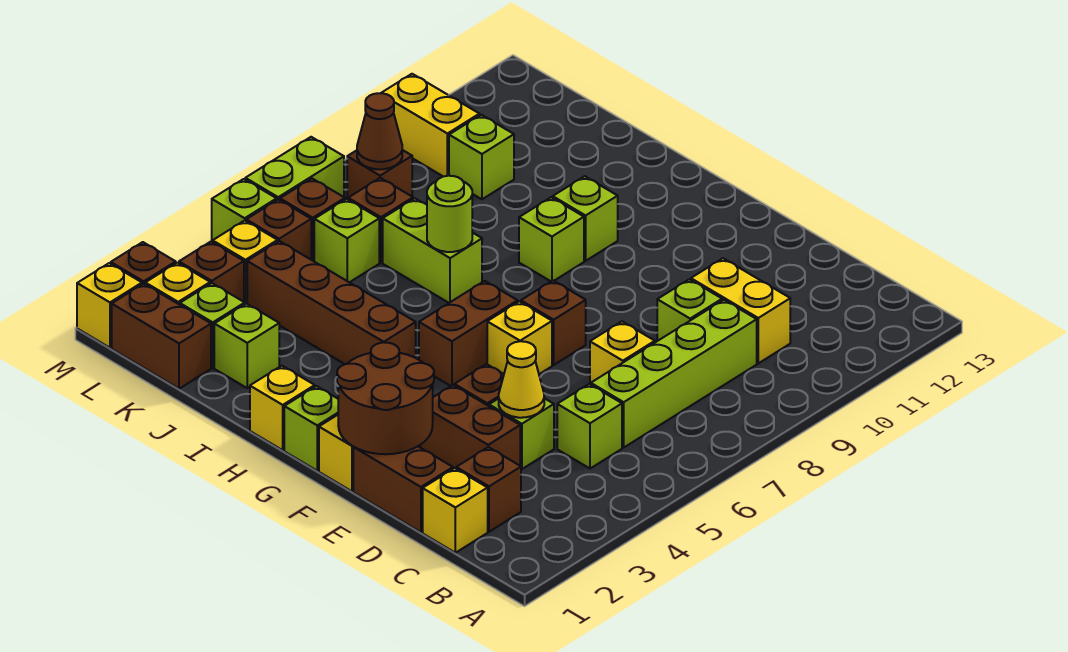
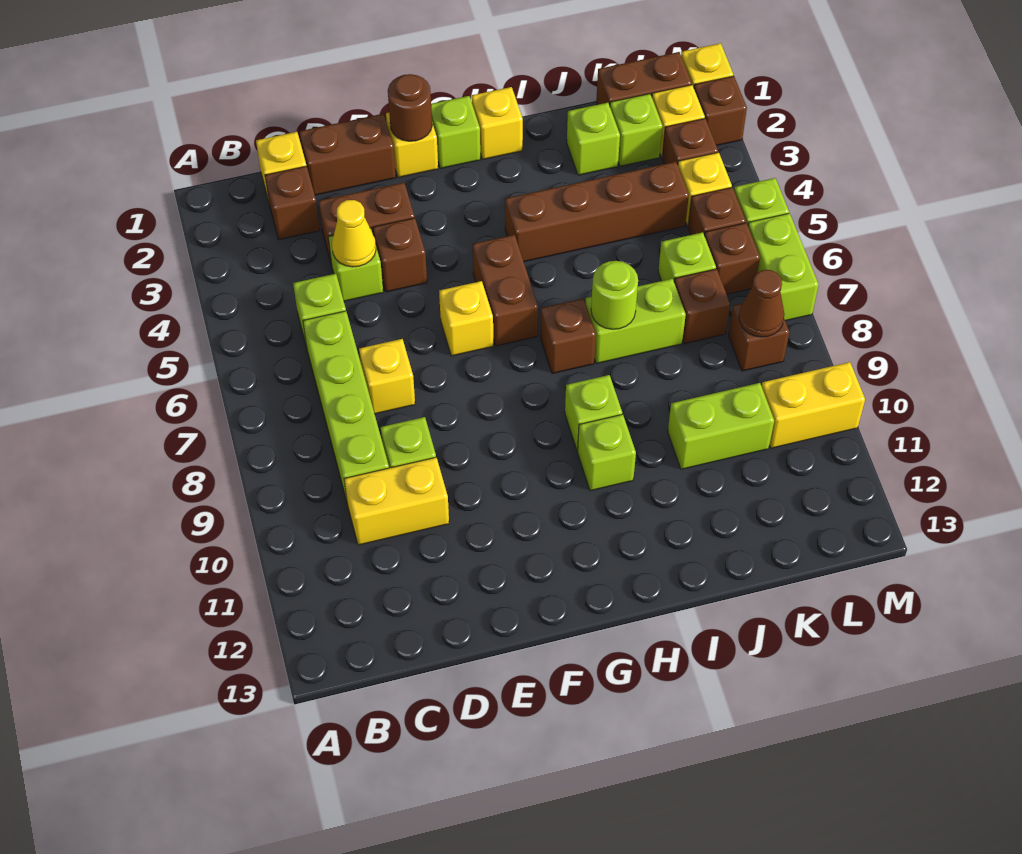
brown 2x2 round brick [337,342,434,454] -> brown 1x1 round brick [388,74,432,141]
brown 1x1 brick [521,281,586,365] -> brown 1x1 brick moved to [540,299,596,374]
lime 1x1 brick [449,115,514,199] -> lime 1x2 brick [668,383,774,469]

